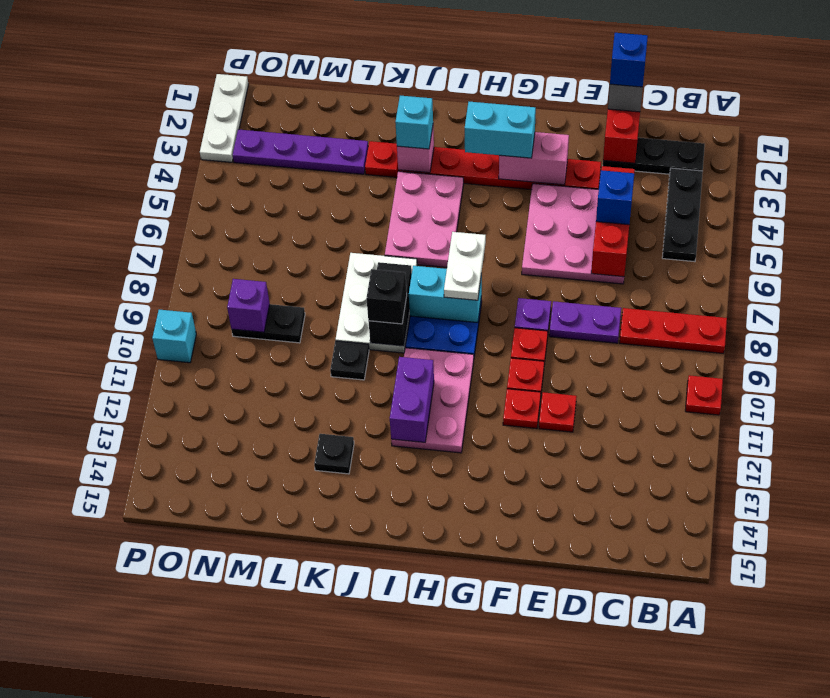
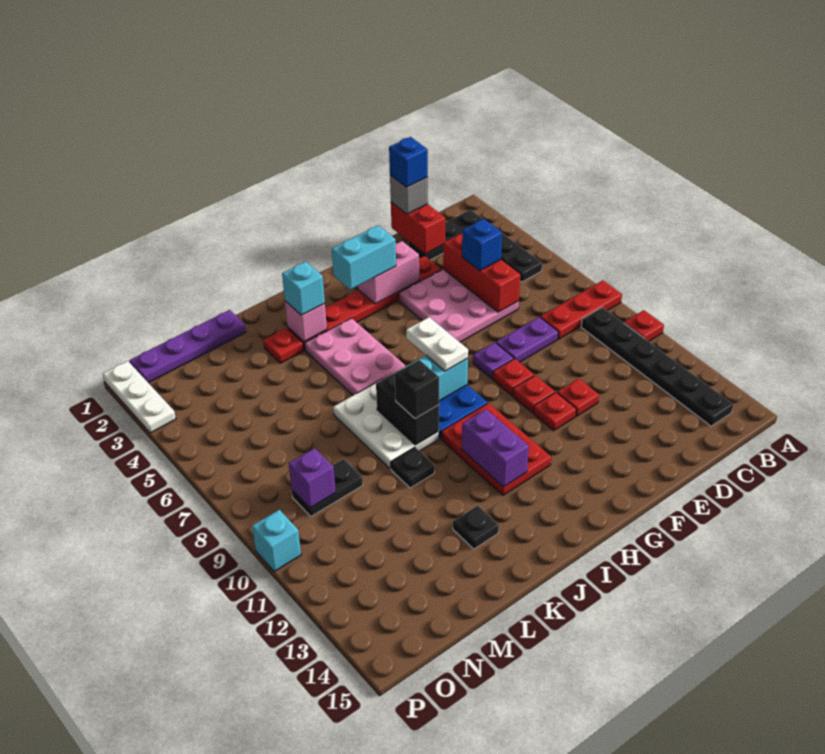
none -> black 1x6 plate [581,307,733,426]
pink 2x3 plate [391,348,474,453] -> red 2x3 plate [441,403,551,495]
purple 1x4 plate [233,129,368,174] -> purple 1x4 plate moved to [129,310,246,383]

